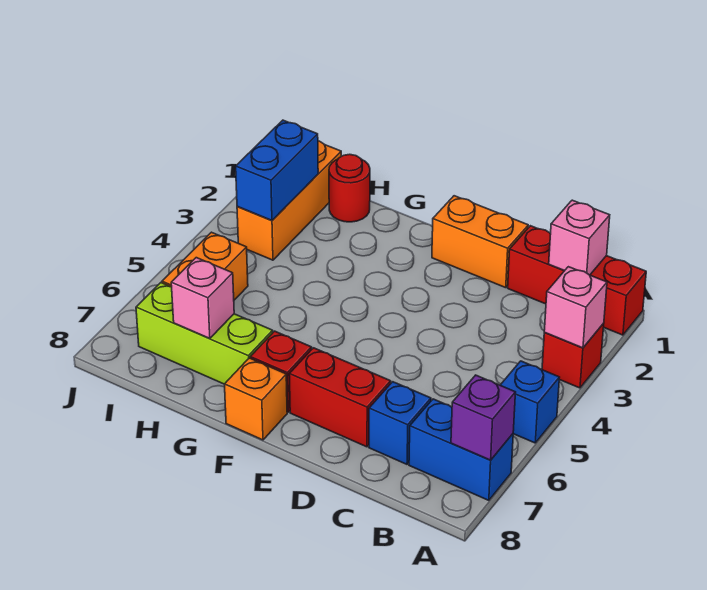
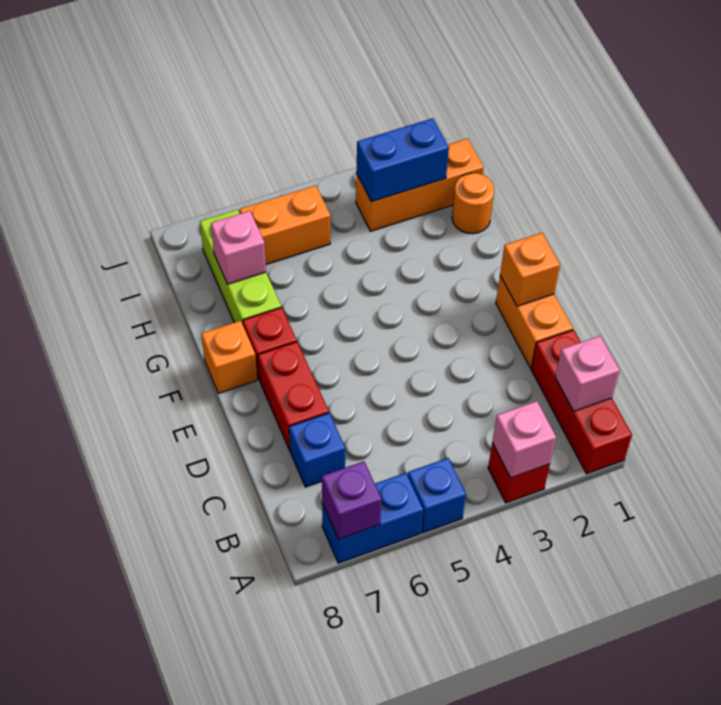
blue 1x2 brick [409,399,513,500] -> blue 1x2 brick turned to [322,473,423,563]
none -> orange 1x1 brick [500,233,560,306]
red 1x1 round brick [329,154,370,222] -> orange 1x1 round brick [452,173,494,234]

